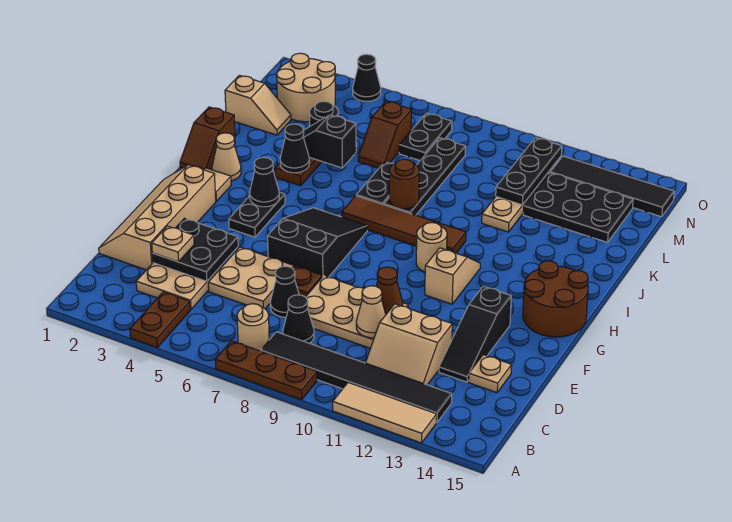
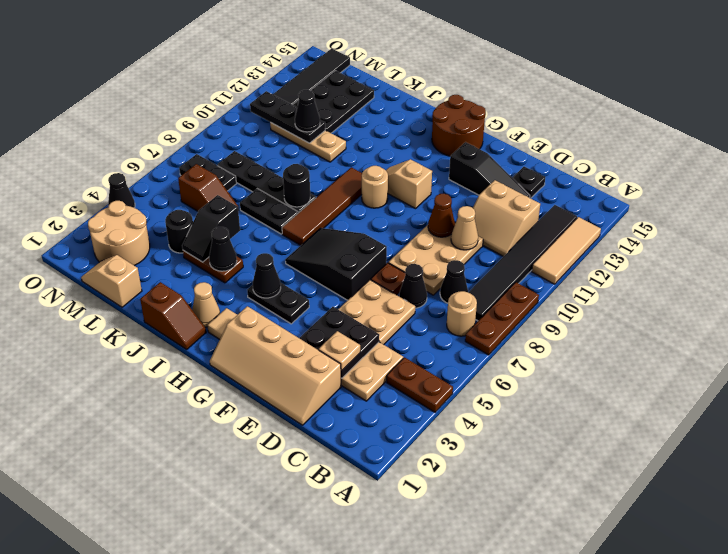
tan 2x2 slope [366,304,452,385] -> tan 2x2 slope turned to [473,180,540,257]
tan 1x1 plate [469,355,512,393] -> black 1x1 plate [512,167,545,198]
brown 1x1 round brick [389,159,419,209] -> black 1x1 round brick [283,164,310,207]
tan 1x2 slope [225,75,291,135] -> tan 1x2 slope turned to [81,255,142,307]
none -> black 1x1 cone [295,90,320,132]

